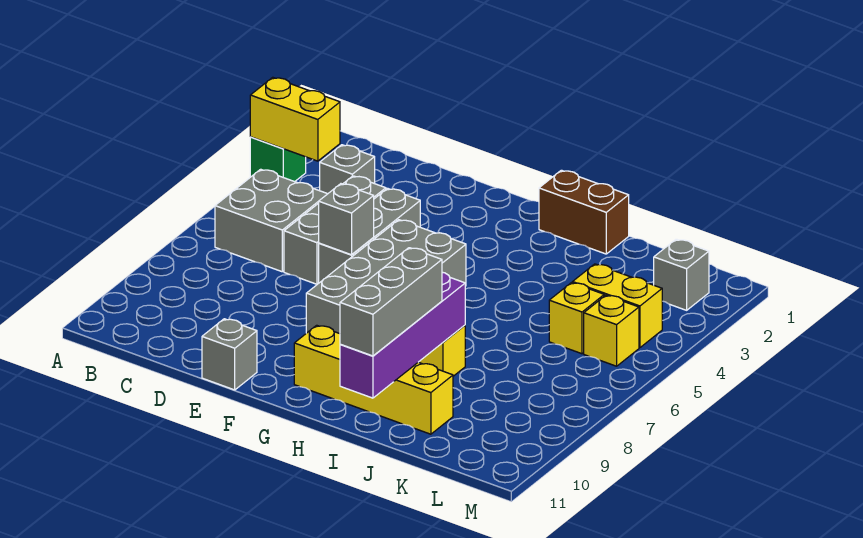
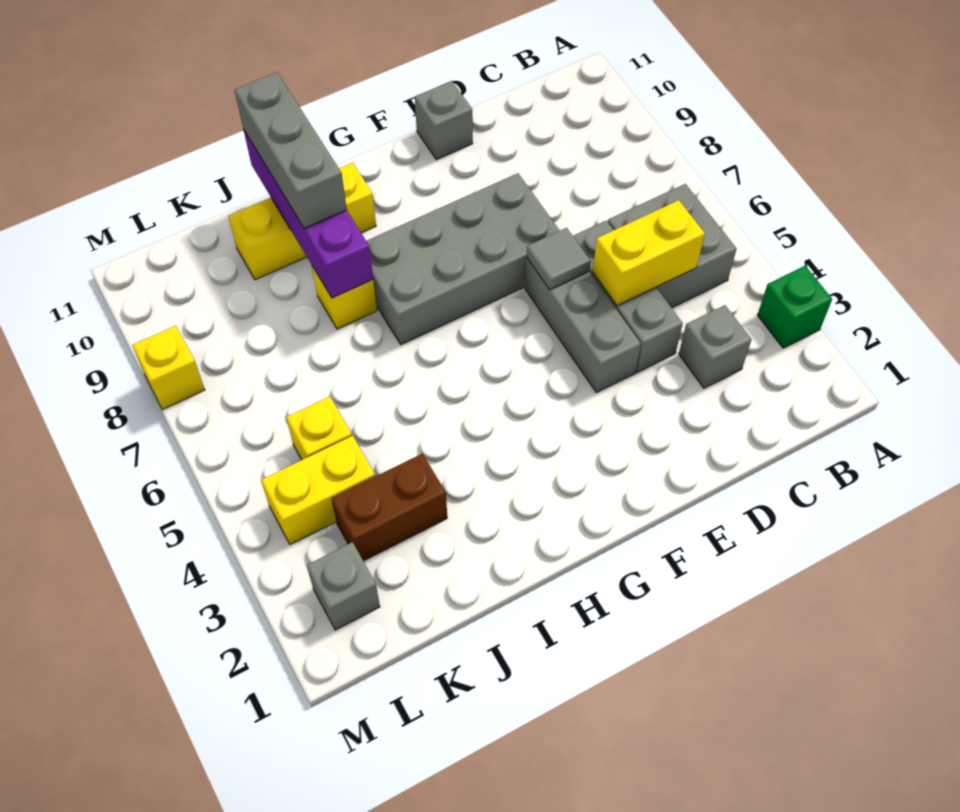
yellow 1x2 brick [250,77,340,161] -> yellow 1x2 brick moved to [593,200,705,306]
grey 1x1 brick [319,184,374,255] -> grey 1x1 tile [527,228,591,290]
grey 2x4 brick [306,220,466,334] -> grey 2x4 brick turned to [367,173,560,345]
yellow 1x4 brick [294,325,453,434] -> yellow 1x3 brick [228,163,376,280]
brown 1x2 brick [539,170,629,254] -> brown 1x2 brick moved to [331,454,447,561]
yellow 1x1 brick [584,295,639,366] -> yellow 1x1 brick moved to [132,326,205,410]

